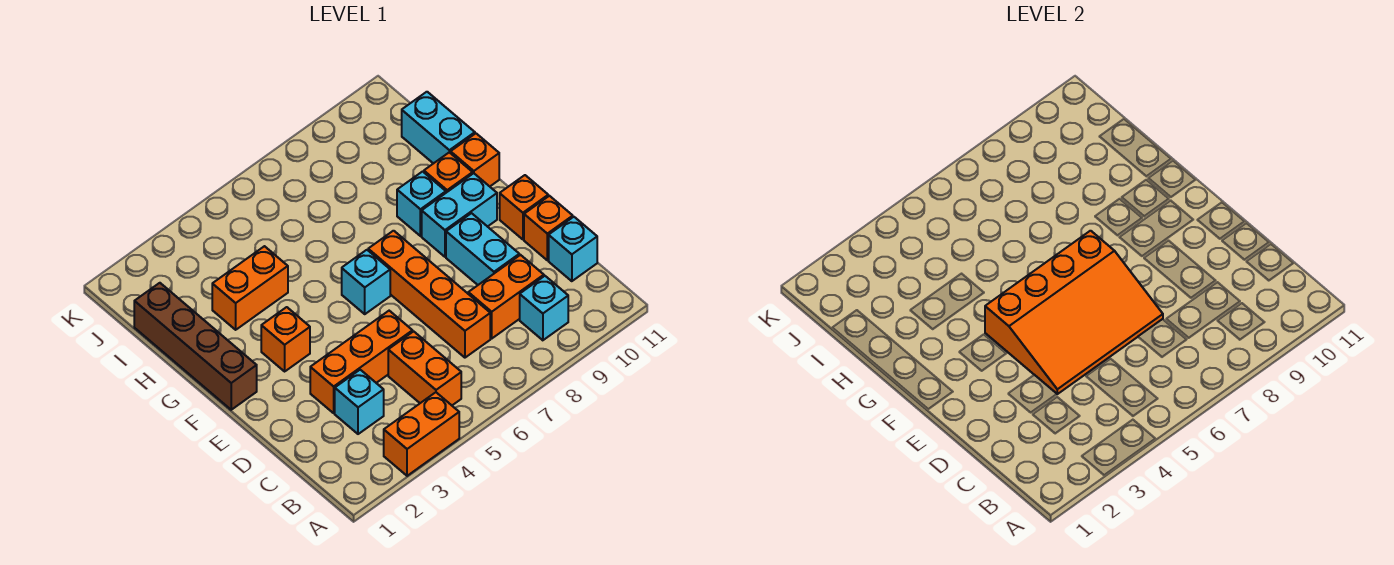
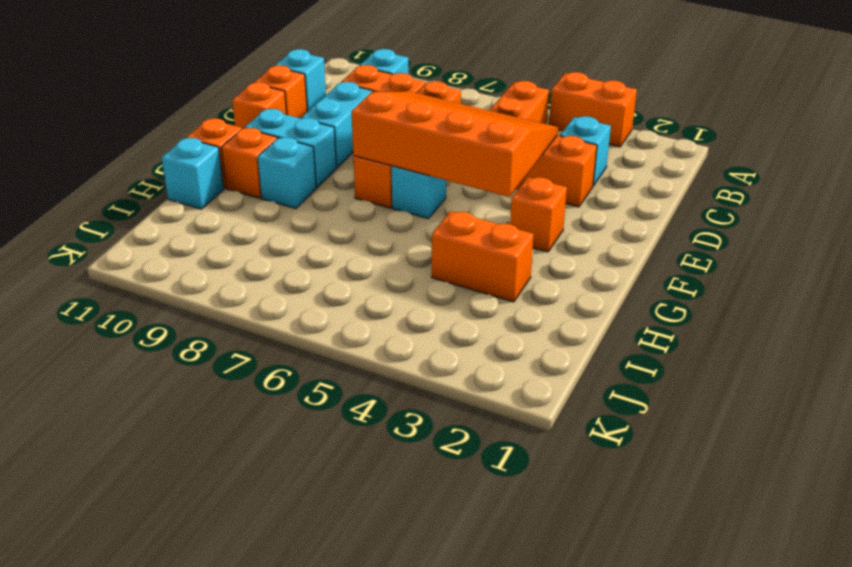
brown 1x4 brick [134,283,257,410] -> none
cyan 1x2 brick [402,92,475,164] -> cyan 1x1 brick [162,138,224,209]

